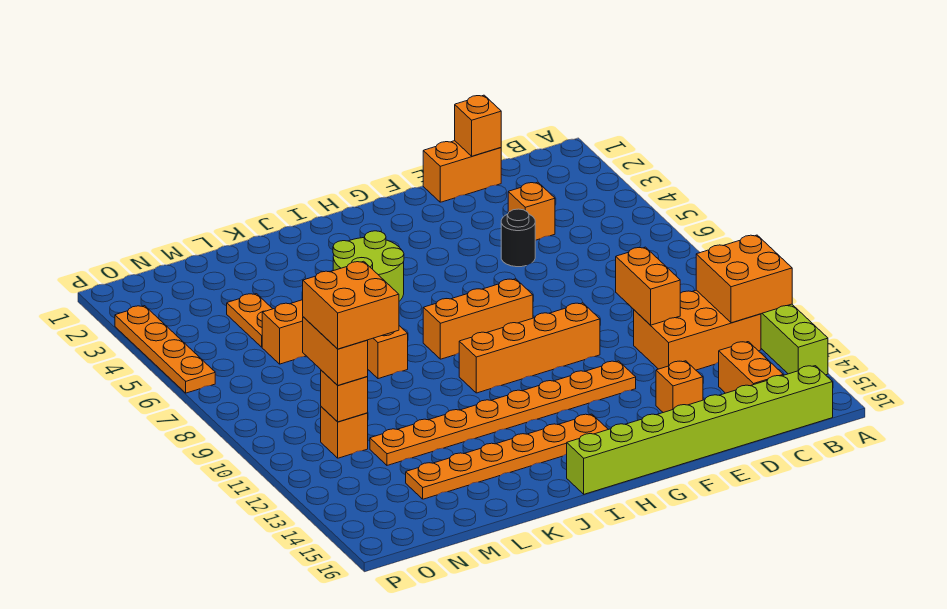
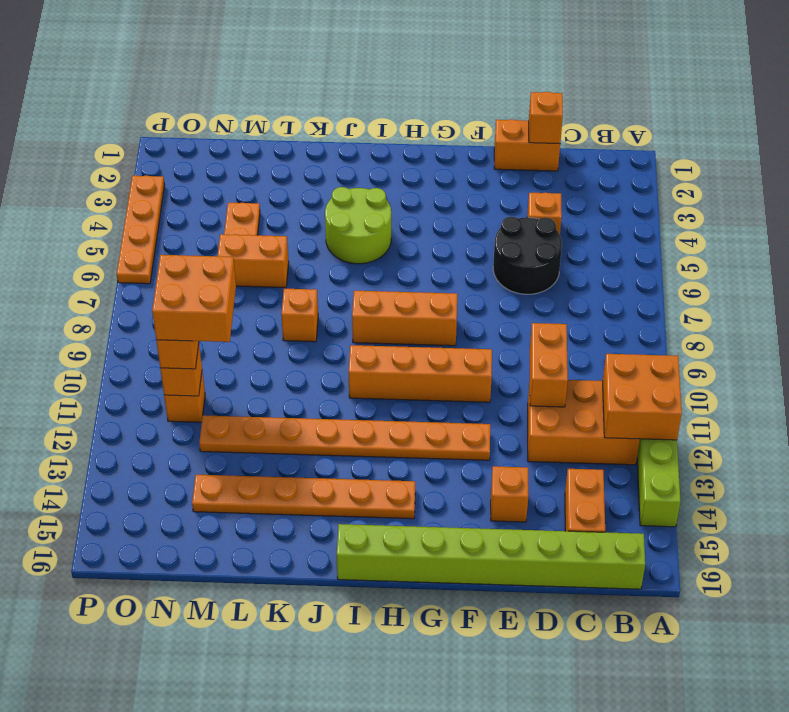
black 1x1 round brick [501,209,535,267] -> black 2x2 round brick [493,217,562,294]

